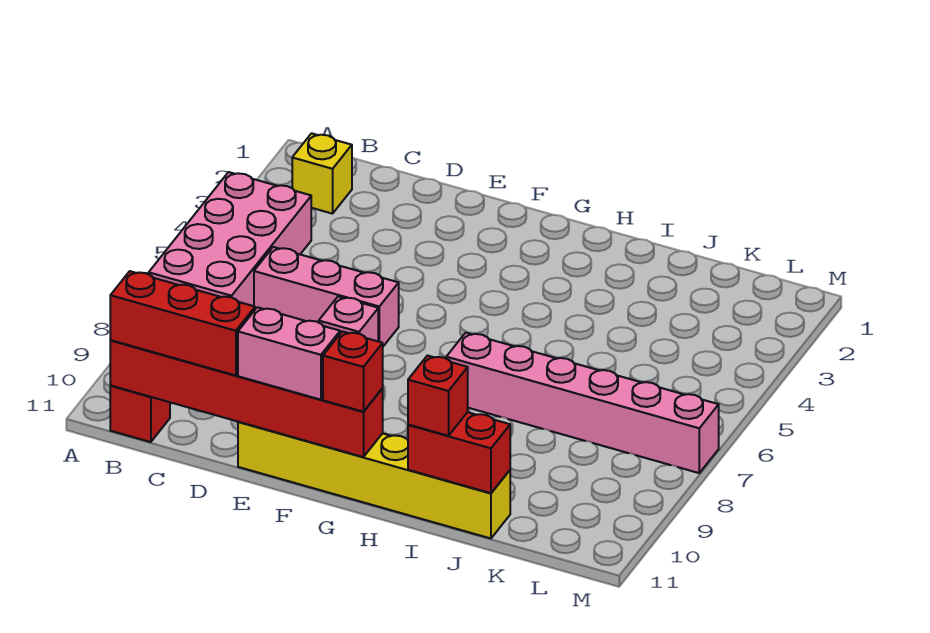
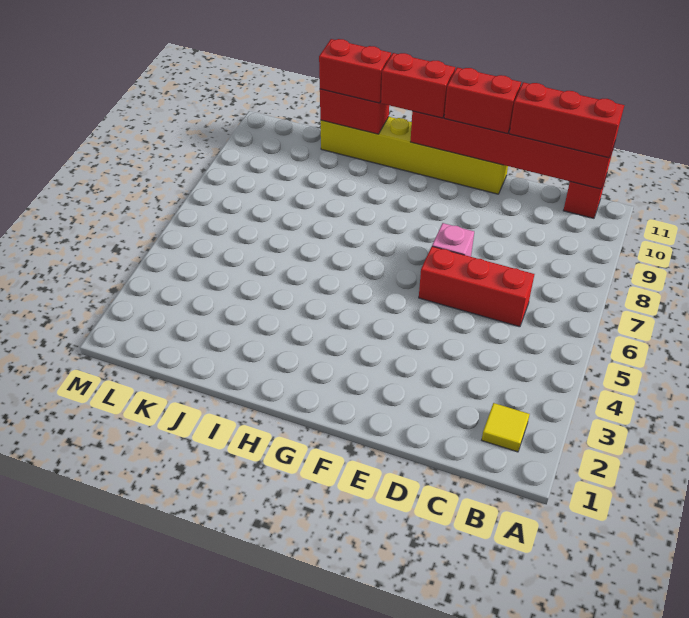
pink 2x4 brick [149,172,311,306] -> none
yellow 1x1 brick [292,133,352,214] -> yellow 1x1 tile [482,403,530,452]
pink 1x3 brick [254,247,399,346] -> red 1x3 brick [419,246,534,327]
pink 1x2 brick [238,307,340,400] -> red 1x2 brick [444,67,521,134]
red 1x1 brick [323,331,383,412] -> red 1x2 brick [381,53,455,118]
pink 1x6 brick [446,333,719,473] -> none
red 1x1 brick [408,356,468,436] -> red 1x2 brick [319,39,391,103]

